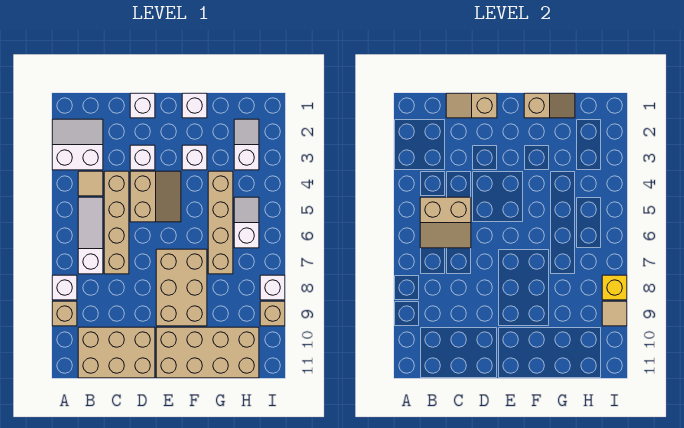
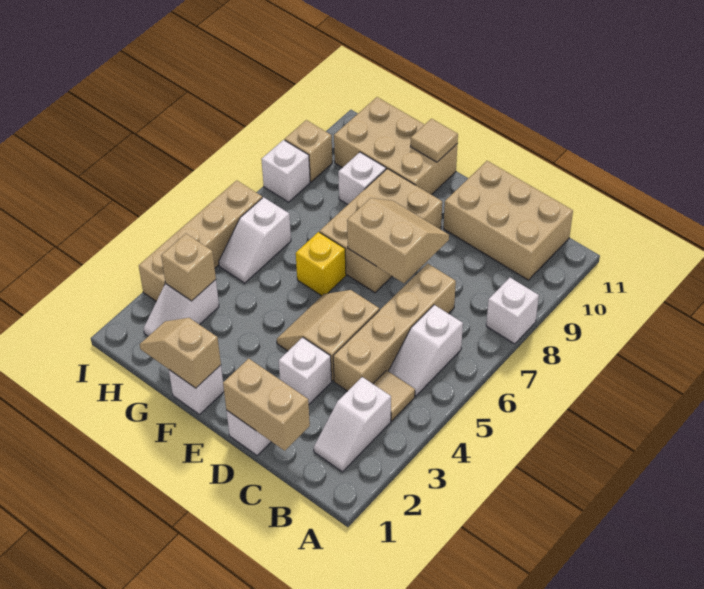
white 2x2 slope [52,119,103,170] -> white 1x2 slope [314,377,391,472]
tan 1x1 brick [52,301,77,326] -> tan 1x1 brick moved to [161,234,216,301]
white 1x3 slope [78,197,103,274] -> white 1x2 slope [388,305,463,396]
tan 2x2 slope [420,197,471,248] -> tan 2x2 slope moved to [347,198,449,283]
tan 1x2 slope [446,93,497,118] -> tan 1x2 brick [223,359,310,451]
tan 2x4 brick [156,327,259,378] -> tan 2x3 brick [334,97,457,195]
white 1x1 brick [182,145,207,170] -> white 1x1 brick moved to [338,152,386,204]
tan 1x4 brick [208,171,233,274] -> tan 1x4 brick moved to [139,180,262,301]
yellow 1x1 brick [602,275,627,300] -> yellow 1x1 brick moved to [296,232,346,296]
tan 1x1 tile [602,301,627,326] -> tan 1x1 tile moved to [410,119,458,162]

